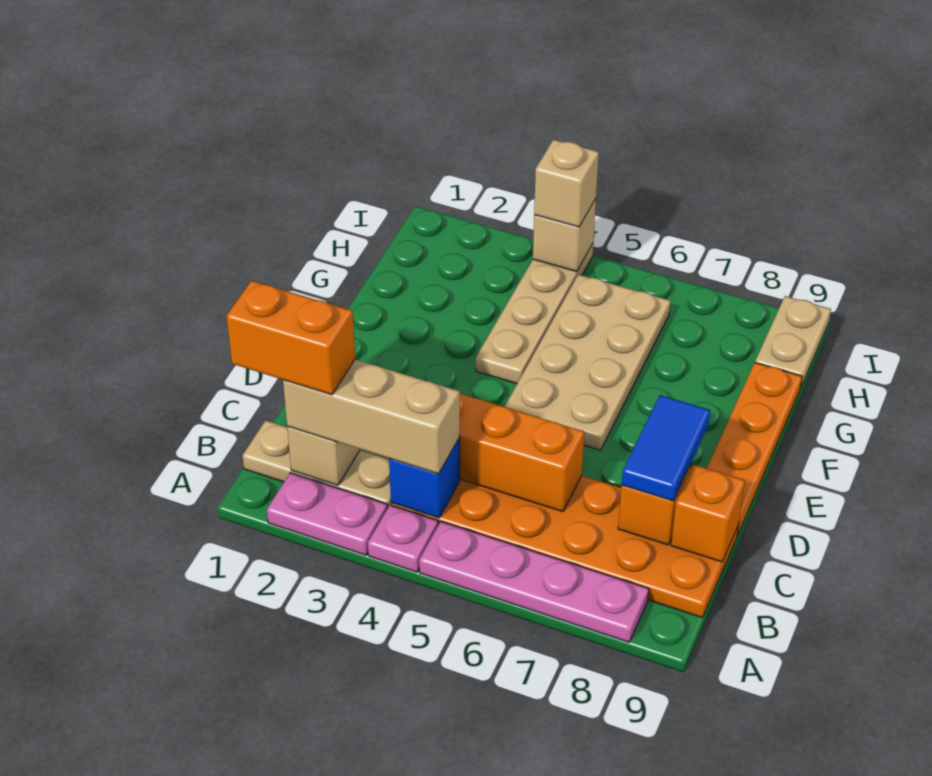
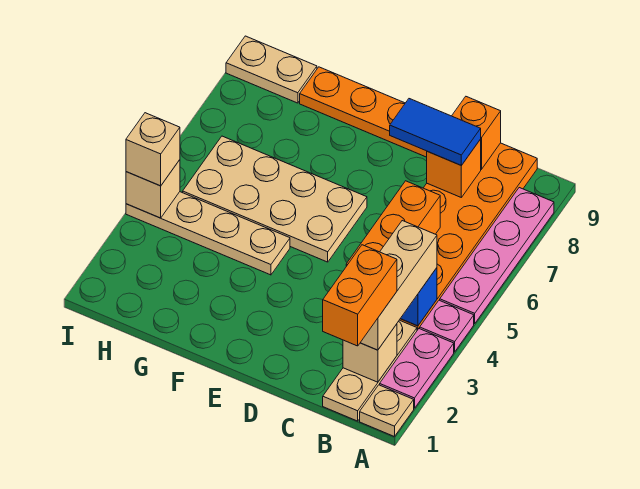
none -> tan 1x1 plate [360,385,414,437]

